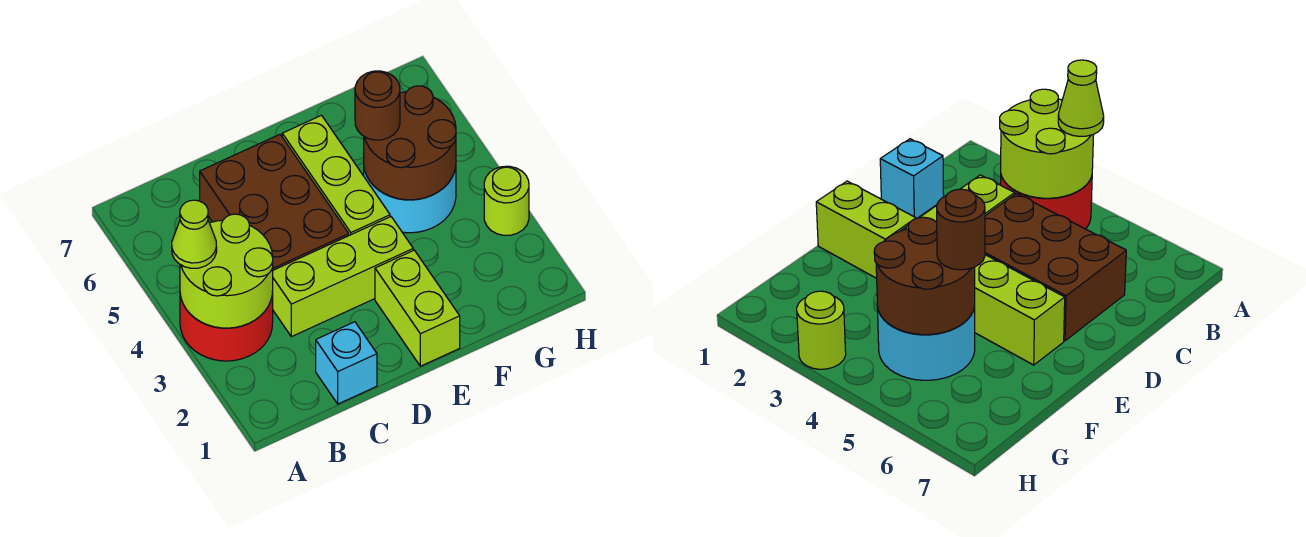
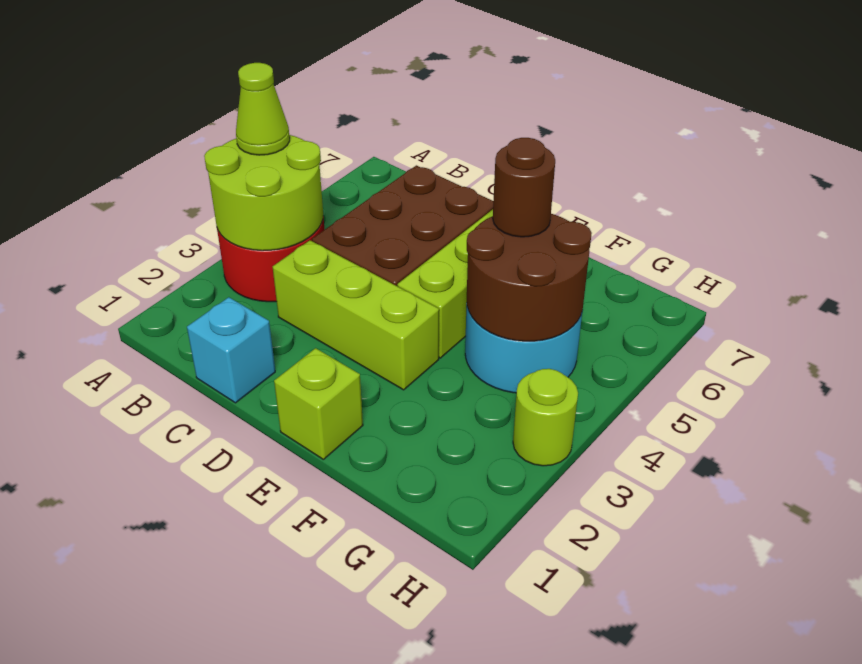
lime 1x2 brick [375,250,460,366] -> lime 1x1 brick [274,348,363,459]

